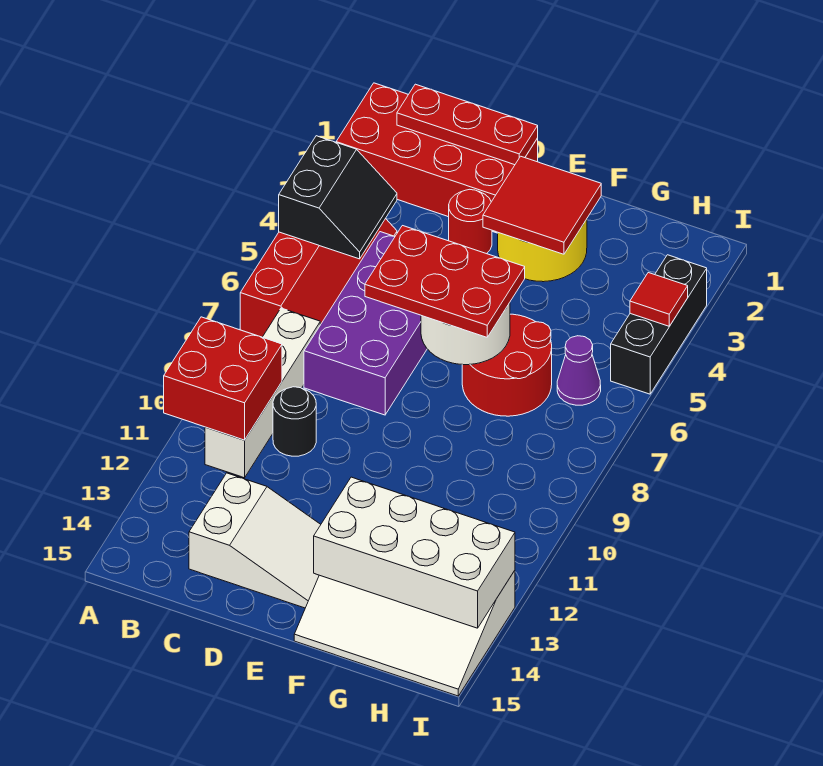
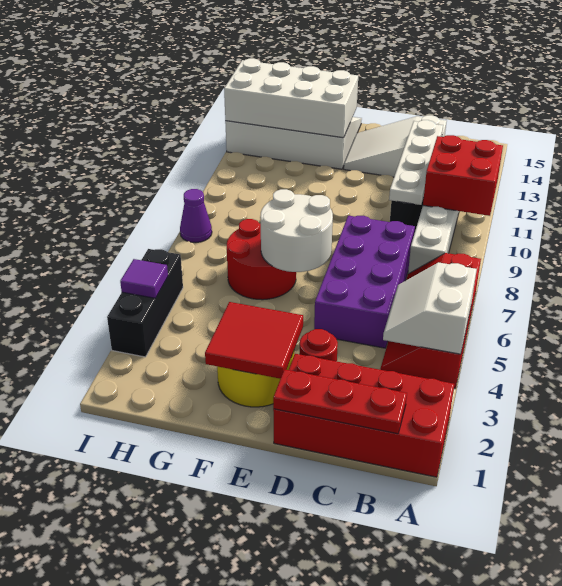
black 2x2 slope [279,136,397,259] -> white 2x2 slope [383,262,477,354]
none -> white 1x4 plate [389,120,443,205]
red 2x3 plate [365,226,525,337] -> none
purple 1x1 cone [557,336,601,405] -> purple 1x1 cone moved to [180,189,212,243]
red 1x1 tile [630,273,688,326] -> purple 1x1 tile [120,259,168,298]

